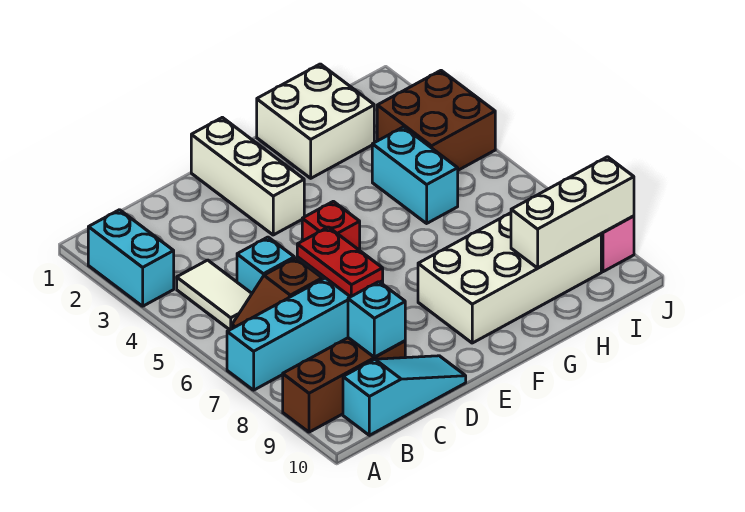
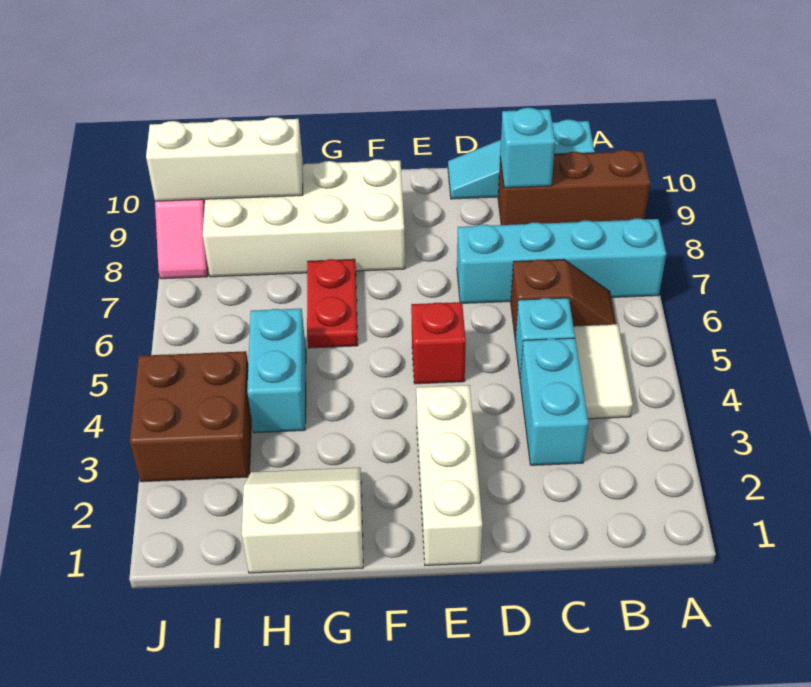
cyan 1x2 brick [88,210,174,306] -> cyan 1x2 brick moved to [520,338,589,465]
red 1x2 plate [297,227,383,297] -> red 1x2 plate moved to [307,259,358,348]
white 2x2 brick [257,64,374,178] -> white 2x2 slope [242,467,363,573]

